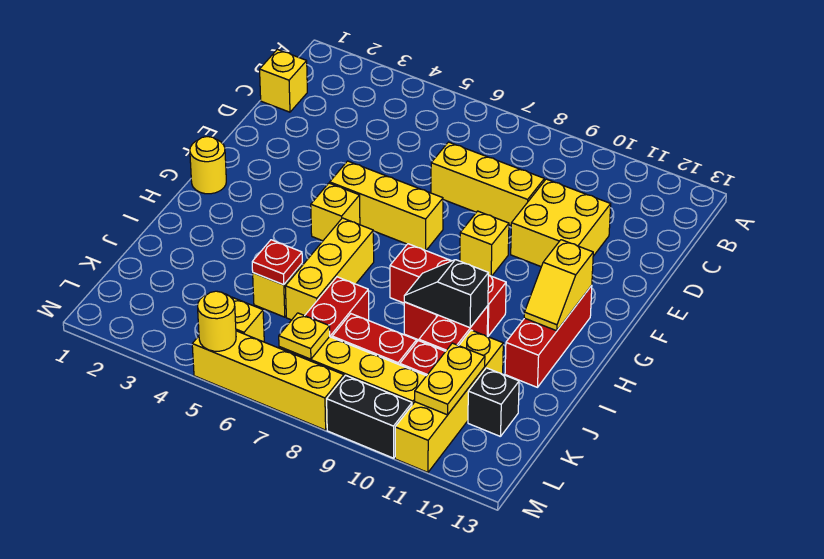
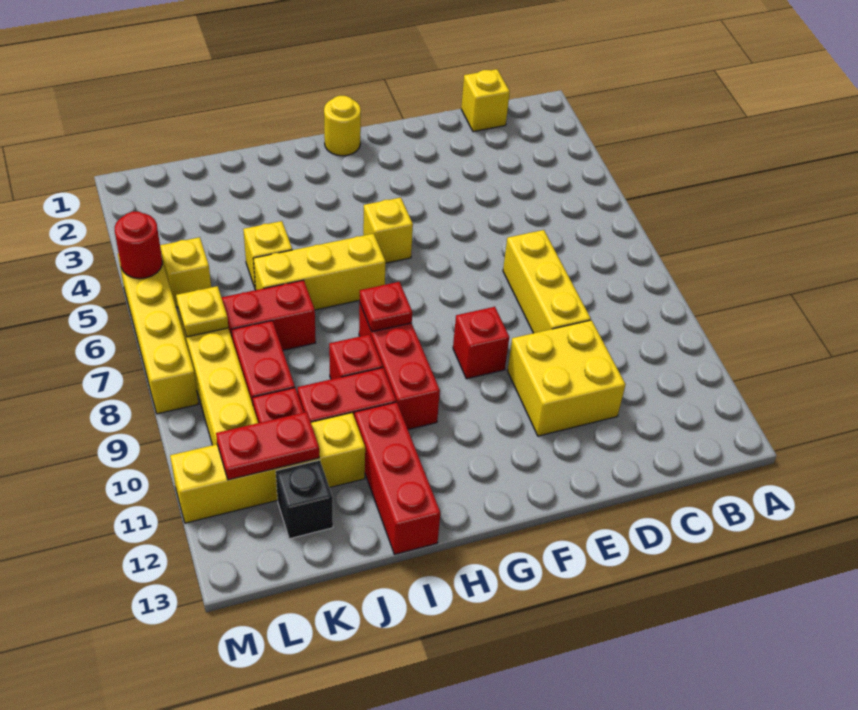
yellow 1x3 brick [330,161,443,250] -> none
yellow 1x1 brick [460,211,509,276] -> red 1x1 brick [453,307,509,379]
red 1x3 brick [505,285,592,387] -> red 1x3 brick turned to [355,402,440,554]
yellow 1x2 slope [524,240,593,331] -> none
black 1x2 slope [404,260,488,328] -> none
red 1x1 plate [252,240,302,285] -> red 1x1 plate moved to [360,282,412,332]
yellow 1x2 plate [415,343,485,415] -> red 1x2 plate [216,412,319,480]
yellow 1x1 round brick [198,291,236,351] -> red 1x1 round brick [115,212,162,279]
black 1x2 brick [327,375,412,458] -> none

